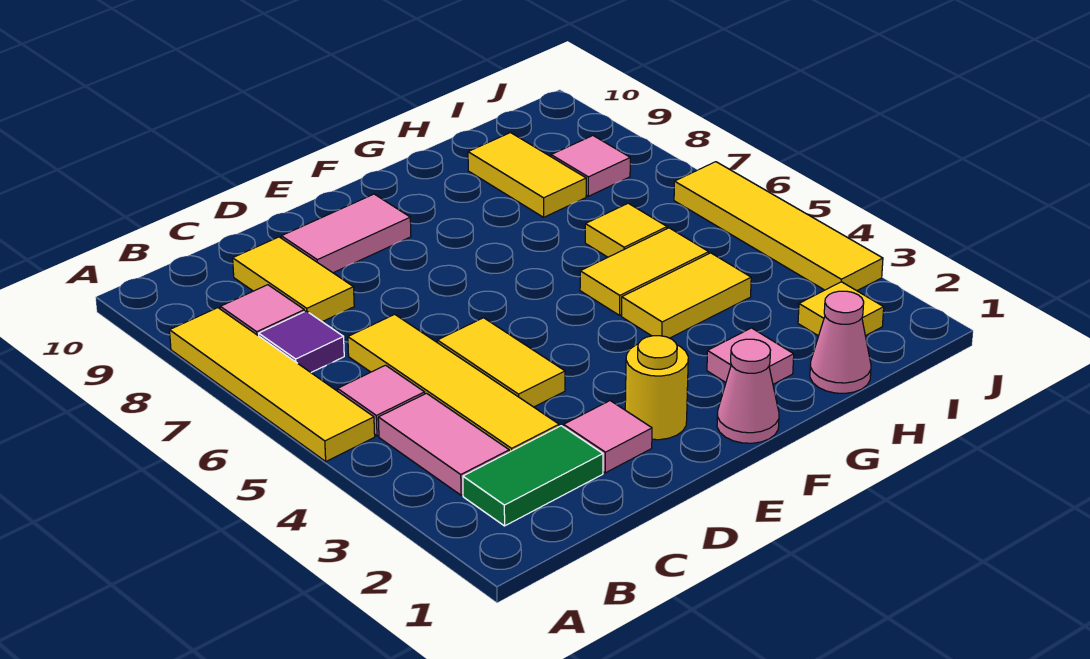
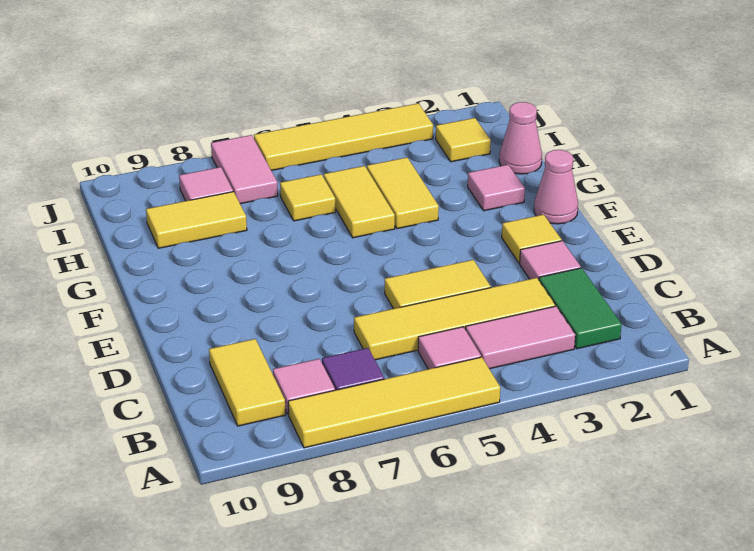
yellow 1x2 tile [233,237,354,322] -> yellow 1x2 tile turned to [209,339,286,426]
pink 1x2 tile [281,194,411,273] -> pink 1x2 tile moved to [211,135,278,204]
yellow 1x1 round brick [625,336,688,440] -> yellow 1x1 tile [502,214,562,263]

